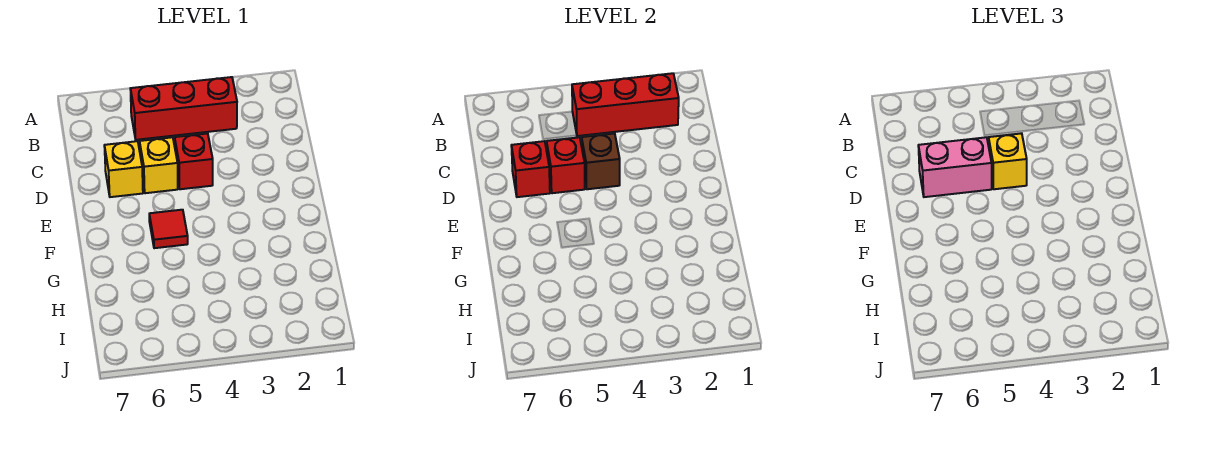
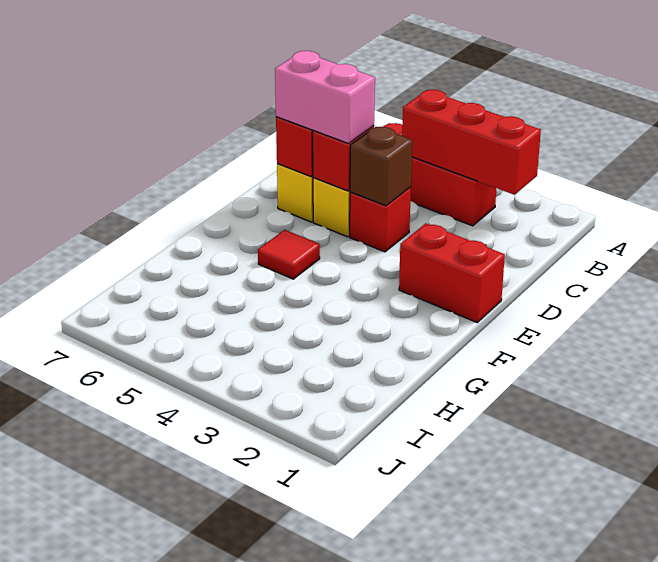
yellow 1x1 brick [989,133,1027,189] -> none
none -> red 1x2 brick [399,223,505,322]

